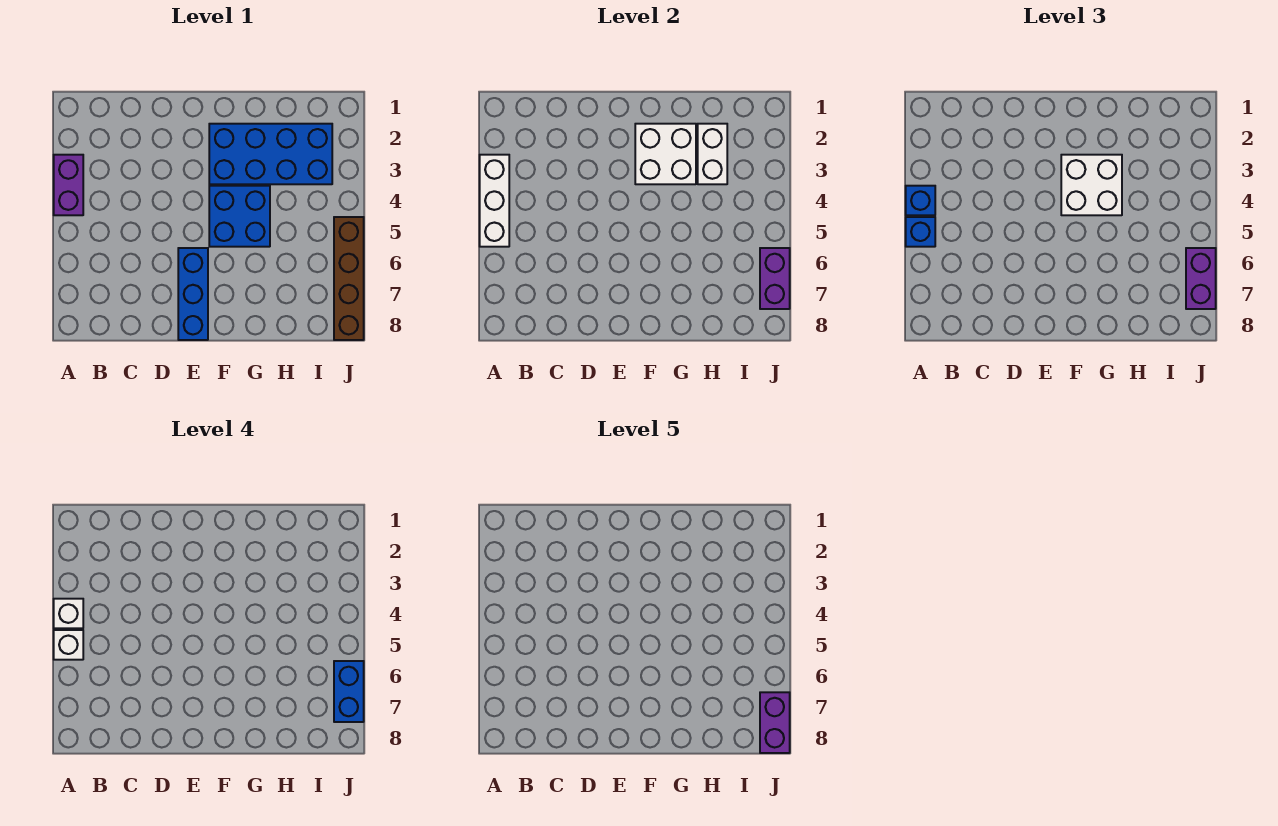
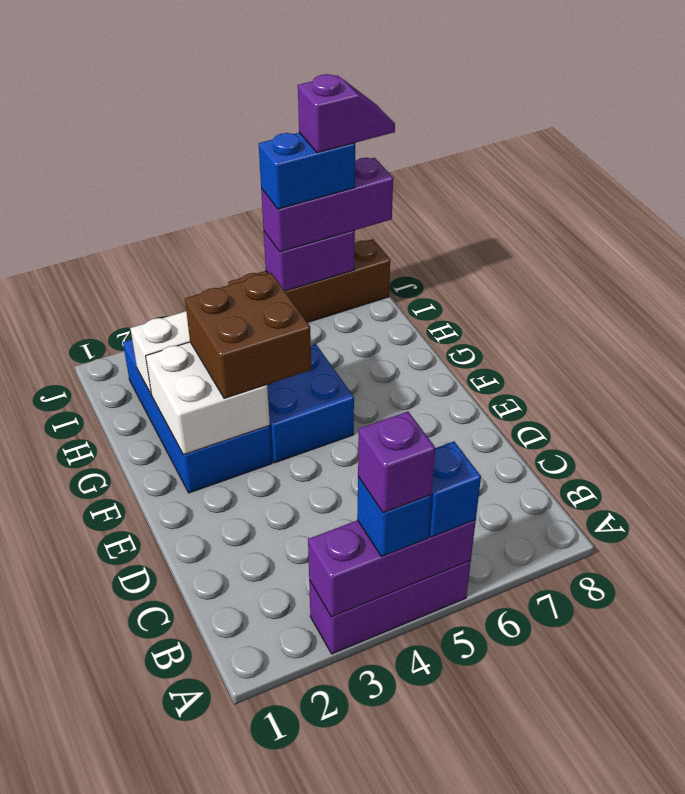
purple 1x2 brick [54,155,83,215] -> purple 1x3 brick [309,561,471,654]
white 1x3 brick [480,155,509,247] -> purple 1x3 brick [308,520,476,617]
white 1x1 brick [54,599,83,628] -> purple 1x1 brick [358,412,435,513]
white 1x1 brick [54,630,83,660] -> none
blue 1x3 brick [178,248,208,340] -> none
white 2x2 brick [1061,155,1122,215] -> brown 2x2 brick [185,273,311,398]
purple 1x2 brick [1186,248,1216,309] -> purple 1x3 brick [261,158,393,252]
purple 1x2 brick [760,692,790,753] -> purple 1x2 slope [298,74,395,153]

